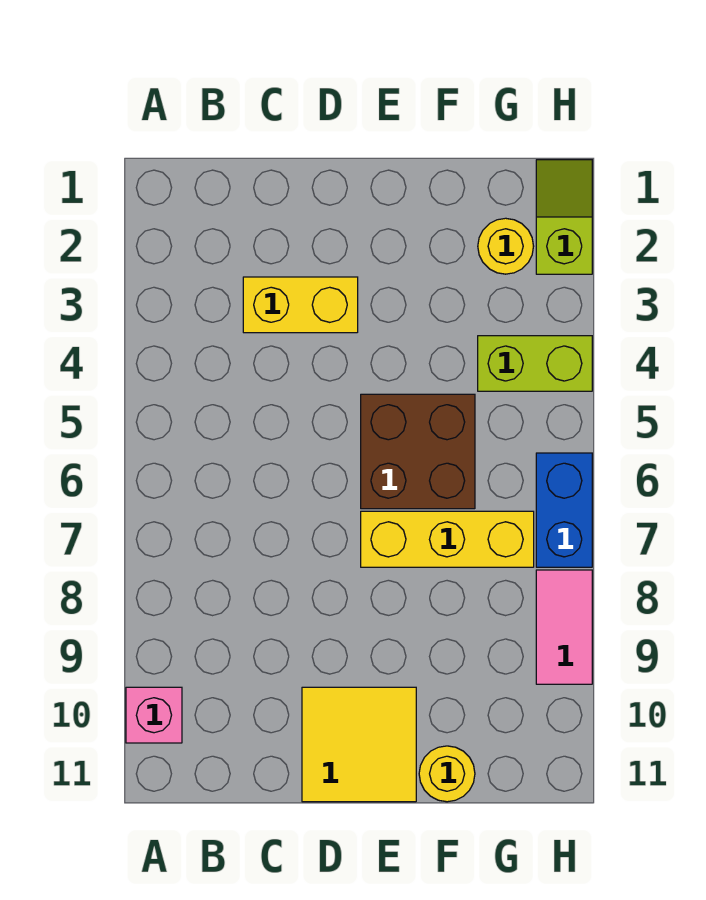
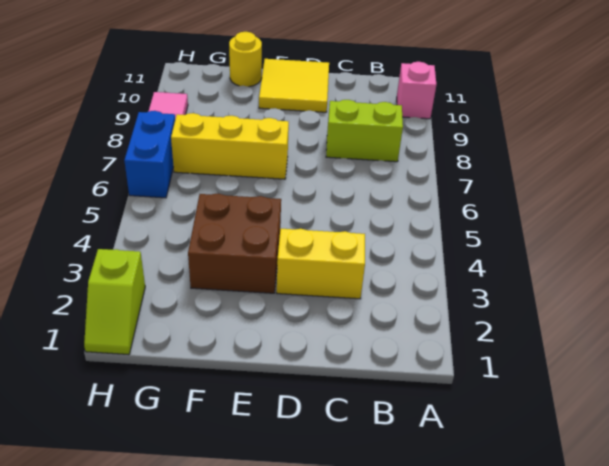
brown 2x2 brick [361,394,475,509] -> brown 2x2 brick moved to [188,194,281,293]
yellow 1x1 round brick [478,218,534,274] -> none
lime 1x2 brick [478,336,592,391] -> lime 1x2 brick moved to [326,100,403,162]

